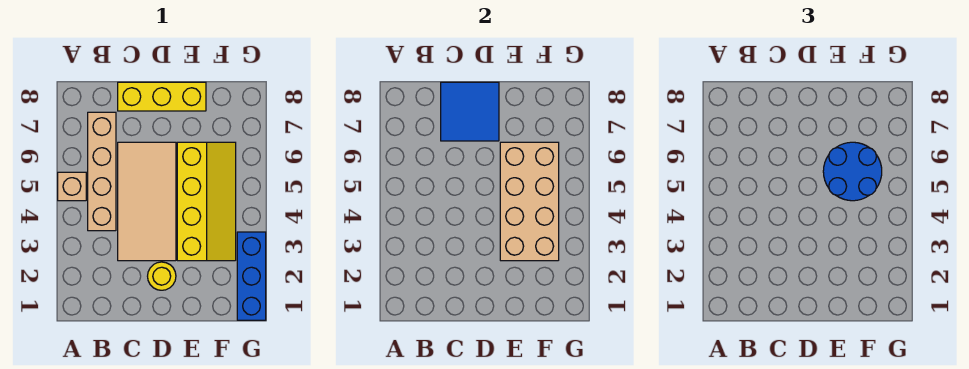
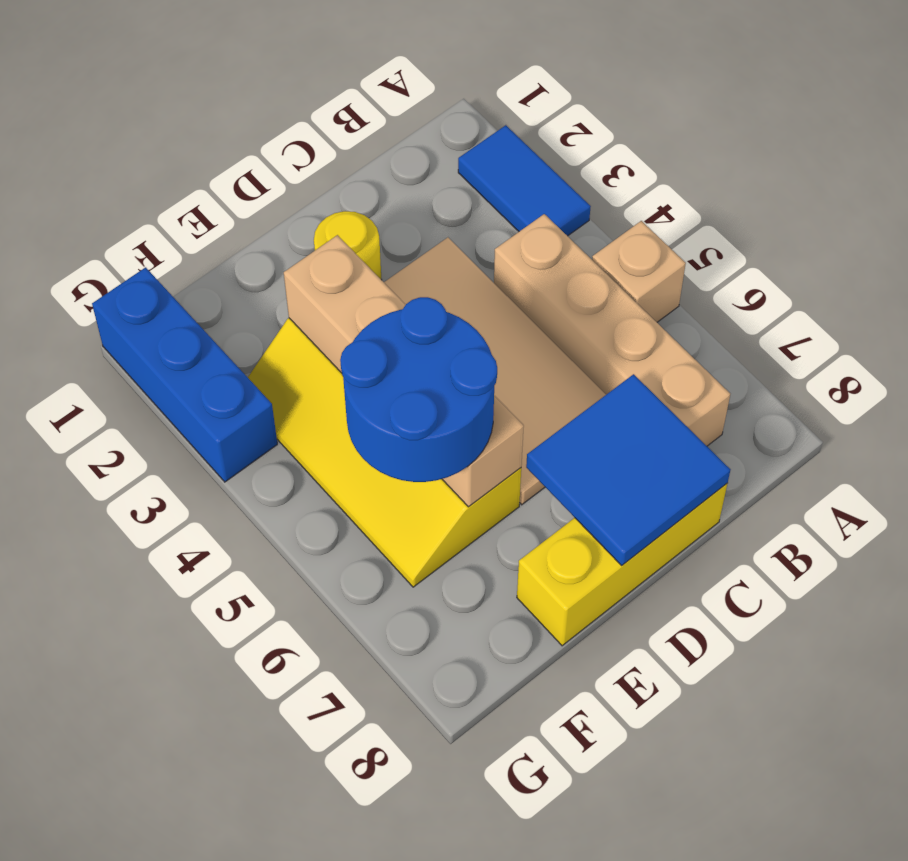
none -> blue 1x2 tile [458,125,591,236]
tan 2x4 brick [500,142,559,261] -> tan 1x4 brick [284,235,524,507]

